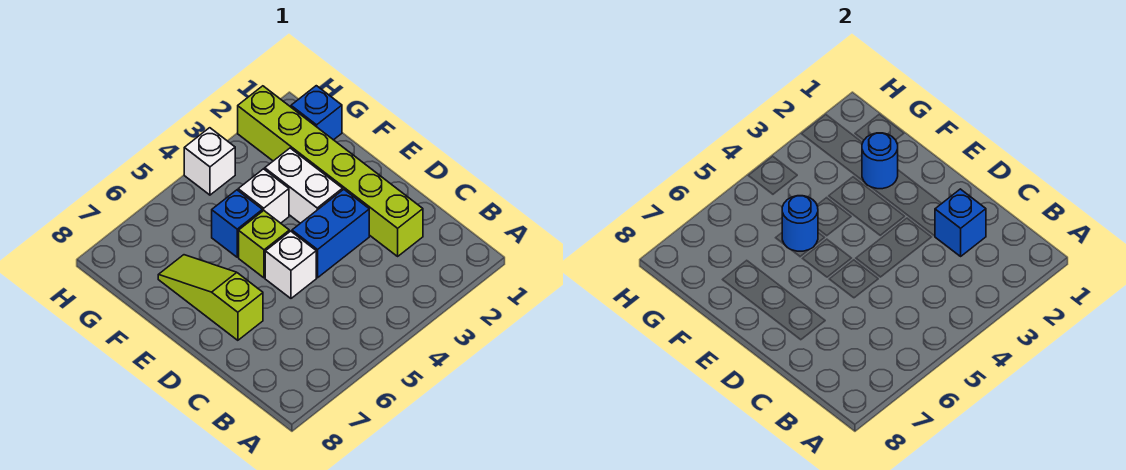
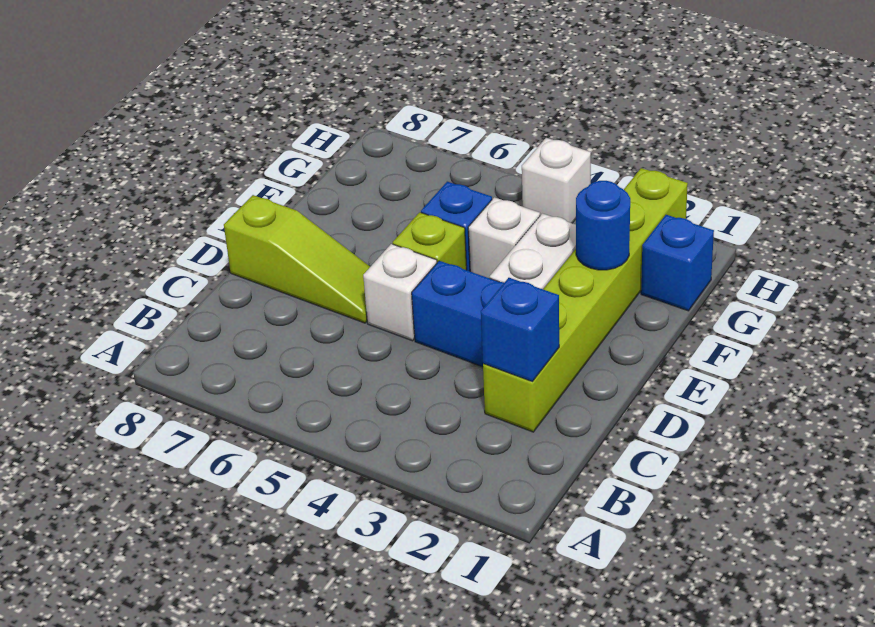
lime 1x3 slope [158,255,263,340] -> lime 1x3 slope turned to [224,195,370,323]
blue 1x1 round brick [782,196,818,251] -> none

